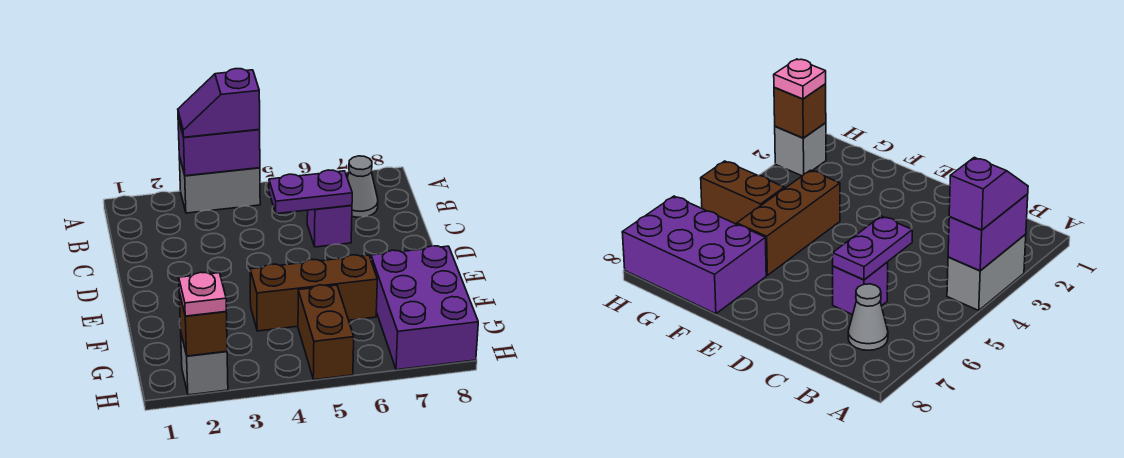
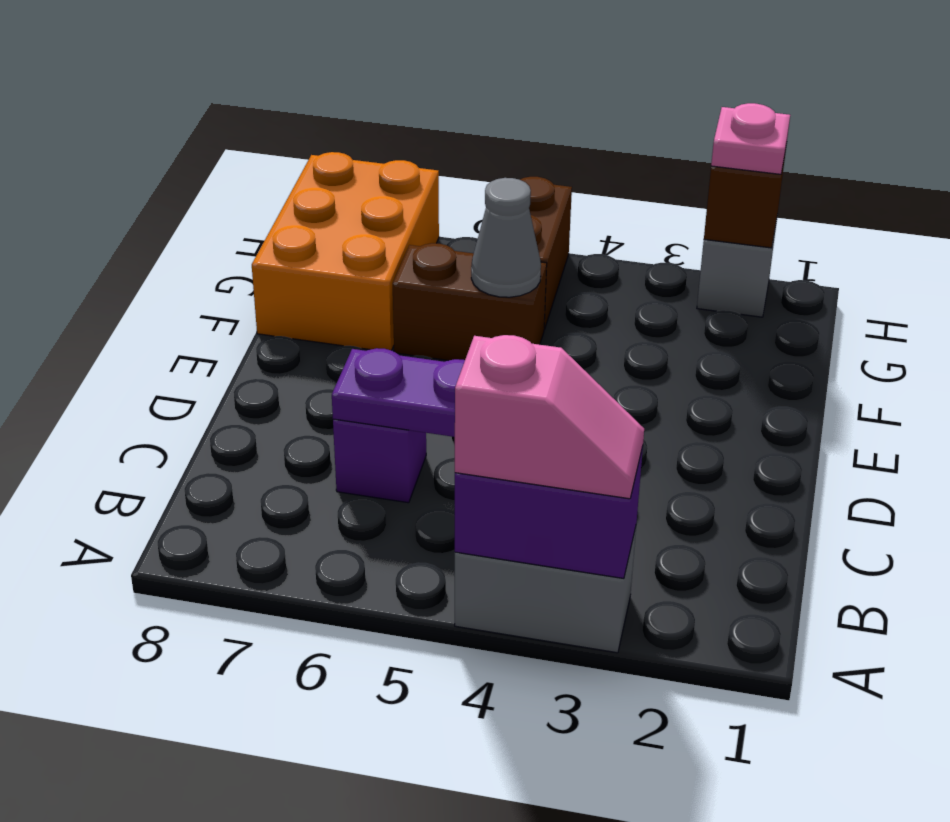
purple 1x2 slope [178,69,260,137] -> pink 1x2 slope [455,335,644,499]
grey 1x1 cone [347,156,378,217] -> grey 1x1 cone moved to [471,178,541,297]
brown 1x3 brick [250,255,377,331] -> brown 1x2 brick [393,243,547,361]
purple 2x3 brick [371,246,478,370] -> orange 2x3 brick [252,152,439,350]

